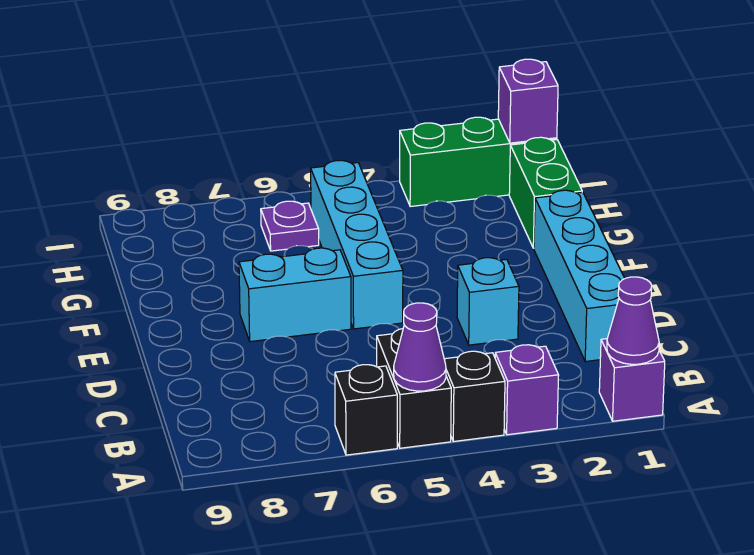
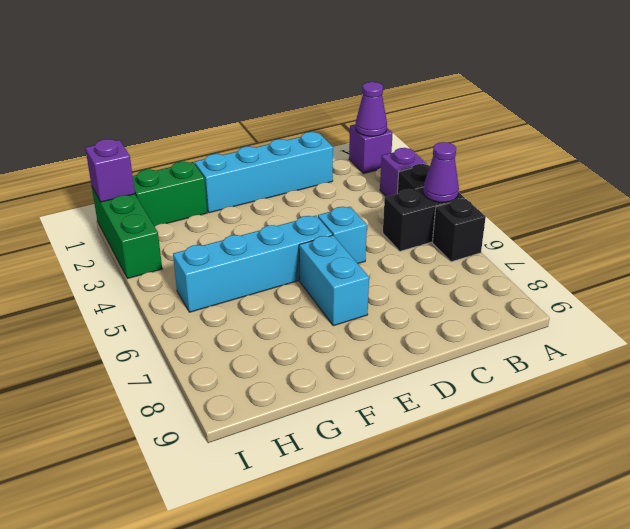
cyan 1x1 brick [457,258,519,345] -> cyan 1x1 brick moved to [318,207,367,263]
purple 1x1 plate [261,201,319,251] -> none

